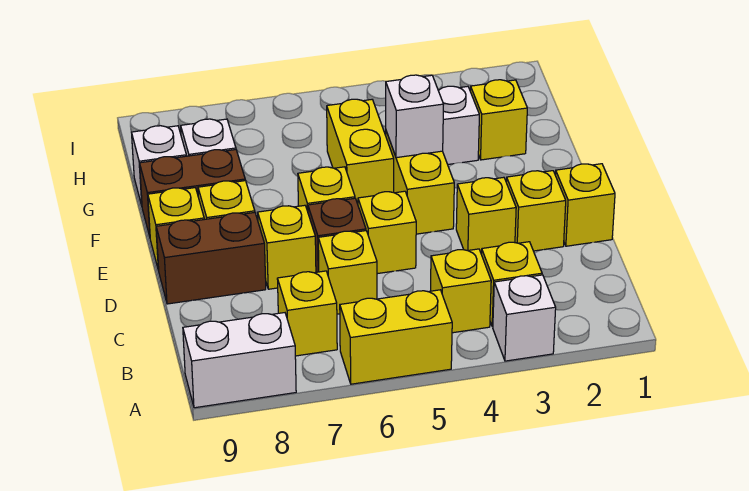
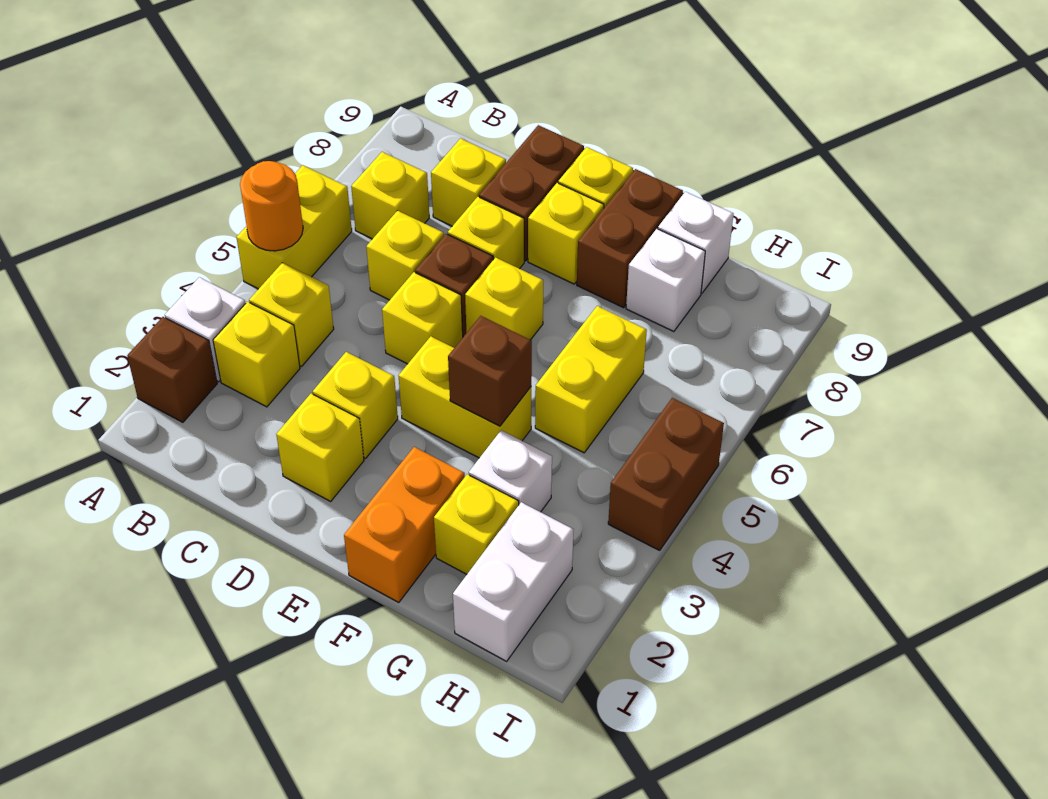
none -> brown 1x1 brick [127,317,217,422]
none -> orange 1x1 round brick [240,161,303,251]
white 1x2 brick [183,313,296,408] -> white 1x2 brick moved to [453,502,573,661]
yellow 1x1 brick [555,164,615,246] -> yellow 1x1 brick moved to [431,138,506,226]
none -> orange 1x2 brick [344,447,465,603]
white 1x1 brick [386,75,444,158] -> brown 1x1 brick [448,316,532,426]
yellow 1x2 brick [327,99,394,204] -> yellow 1x2 brick turned to [535,306,647,453]
none -> brown 1x2 brick [608,398,724,550]

